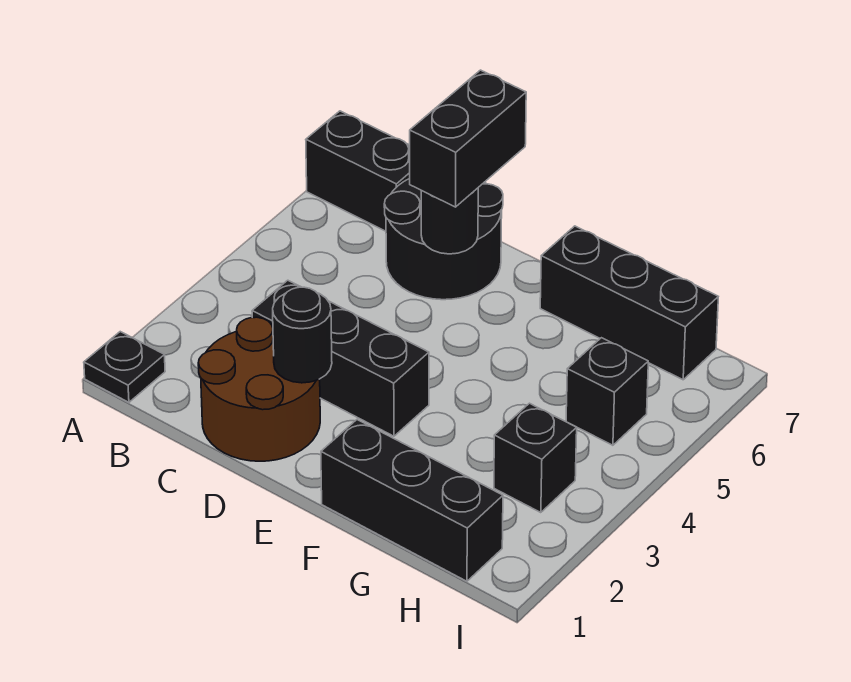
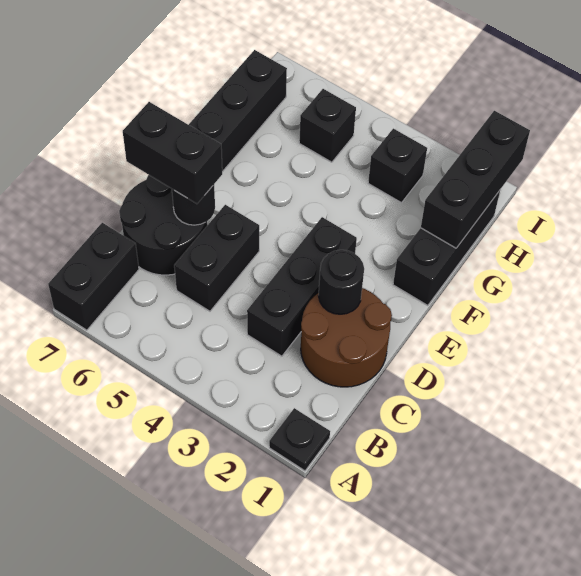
none -> black 1x2 brick [174,205,259,311]
none -> black 1x3 brick [421,111,530,248]

